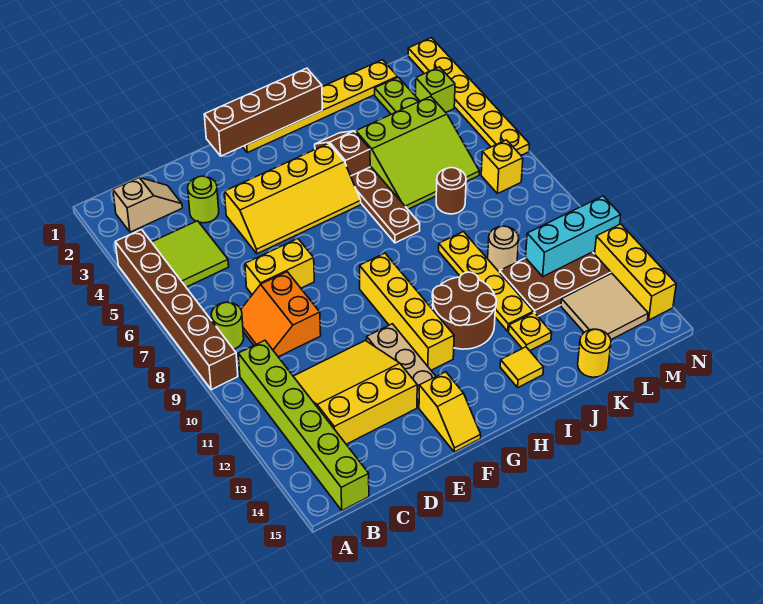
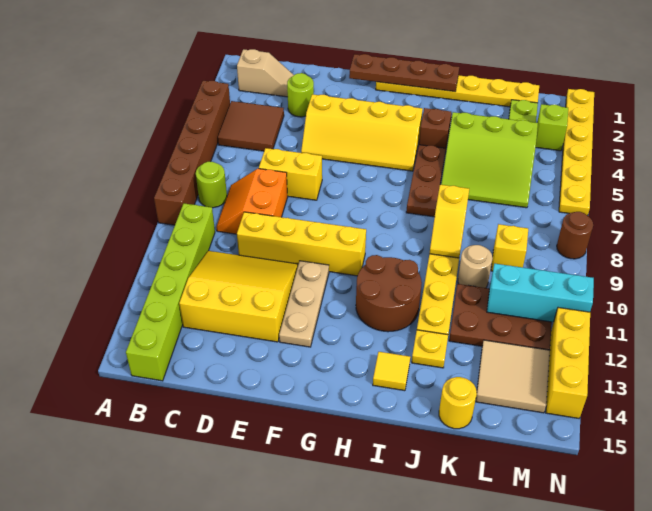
lime 2x2 tile [152,221,229,287] -> brown 2x2 tile [218,101,284,151]
brown 1x4 brick [204,68,322,156] -> brown 1x4 plate [349,54,459,92]
yellow 1x2 slope [419,372,481,452] -> yellow 1x2 slope moved to [429,185,469,258]
yellow 1x4 brick [360,253,454,370] -> yellow 1x4 brick turned to [237,212,366,276]
brown 1x1 round brick [436,168,466,214] -> brown 1x1 round brick moved to [557,212,593,259]
yellow 1x1 brick [481,140,523,194] -> yellow 1x1 brick moved to [491,224,528,271]

